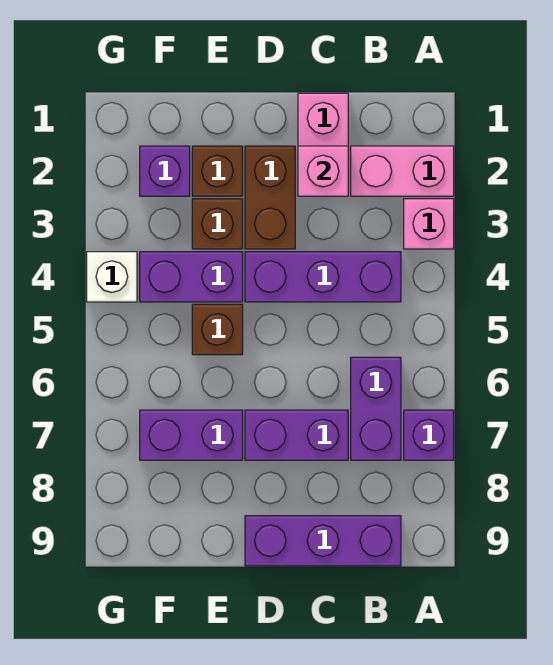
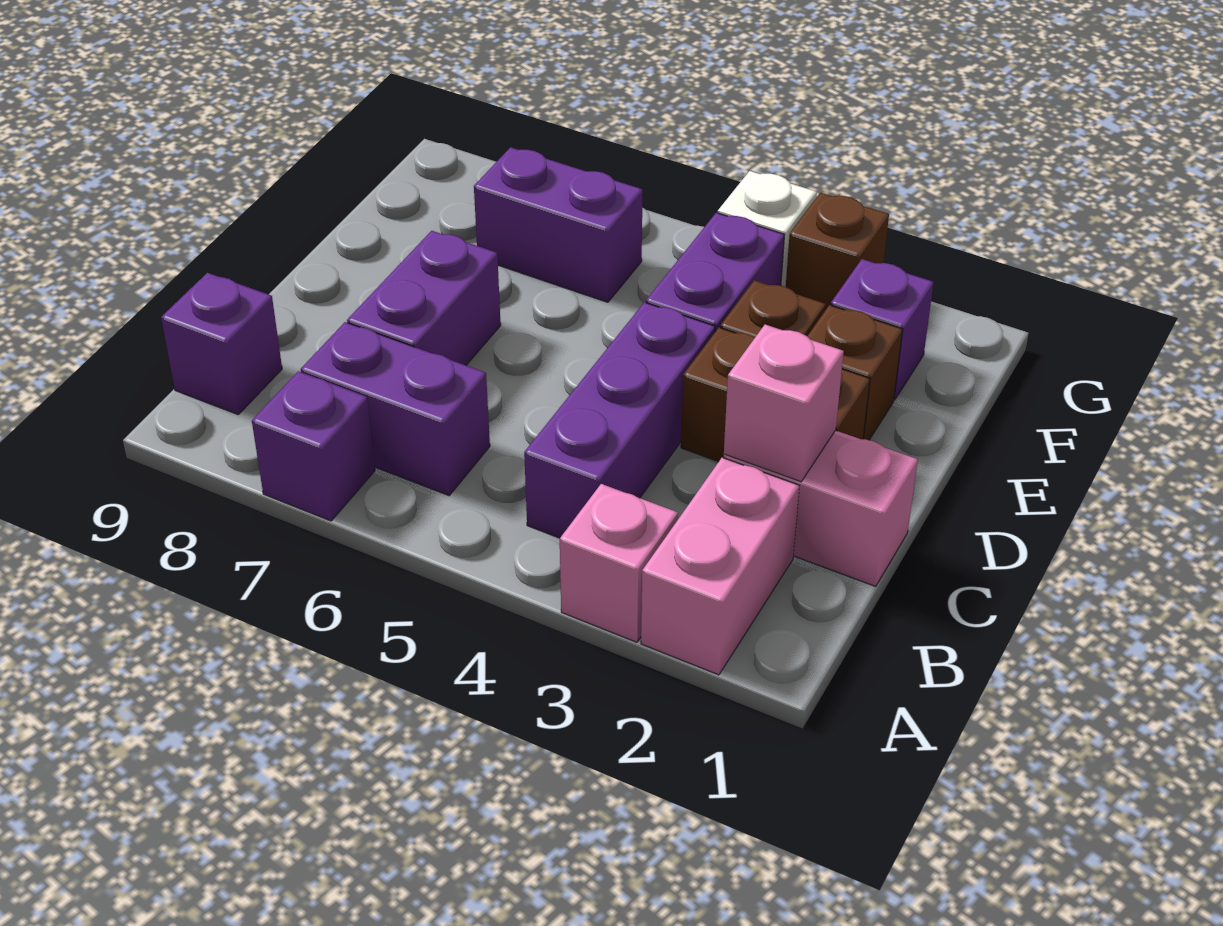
purple 1x3 brick [245,516,401,566] -> purple 1x1 brick [161,273,282,414]
brown 1x1 brick [192,304,243,355] -> brown 1x1 brick moved to [786,193,889,310]
purple 1x2 brick [140,410,243,460] -> purple 1x2 brick turned to [474,147,643,302]

